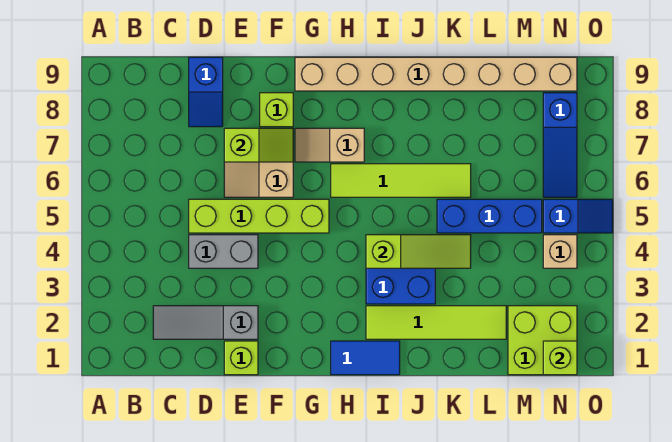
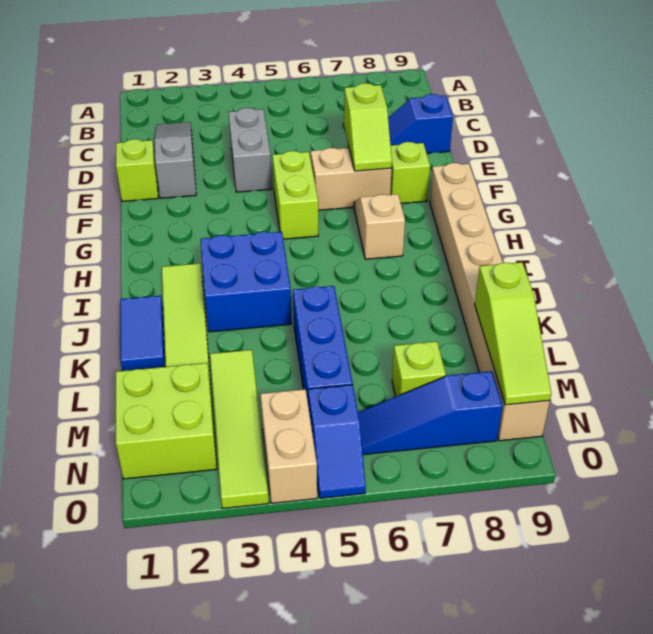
lime 1x4 brick [189,199,329,233] -> lime 1x2 brick [272,151,318,239]
blue 1x2 tile [331,341,400,375] -> blue 1x2 tile moved to [120,296,165,371]
lime 1x4 tile [331,164,471,197] -> lime 1x4 tile moved to [210,350,269,508]
lime 1x3 slope [366,235,471,268] -> lime 1x3 slope moved to [475,262,551,405]
lime 1x1 brick [543,341,577,375] -> lime 1x1 brick moved to [392,341,446,397]
tan 1x1 brick [543,235,577,268] -> tan 1x2 brick [261,389,317,503]

